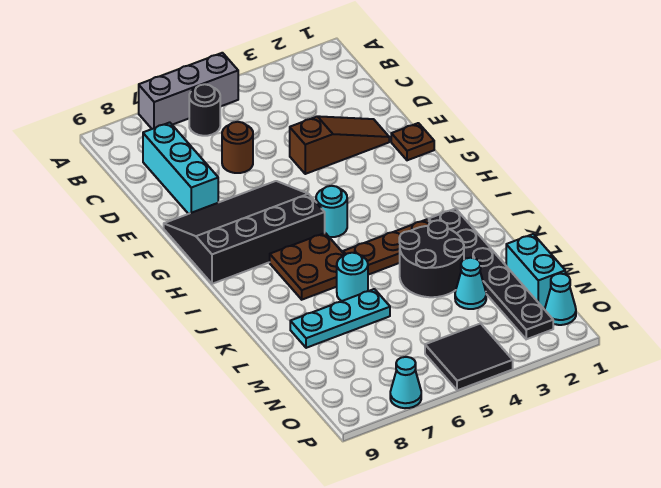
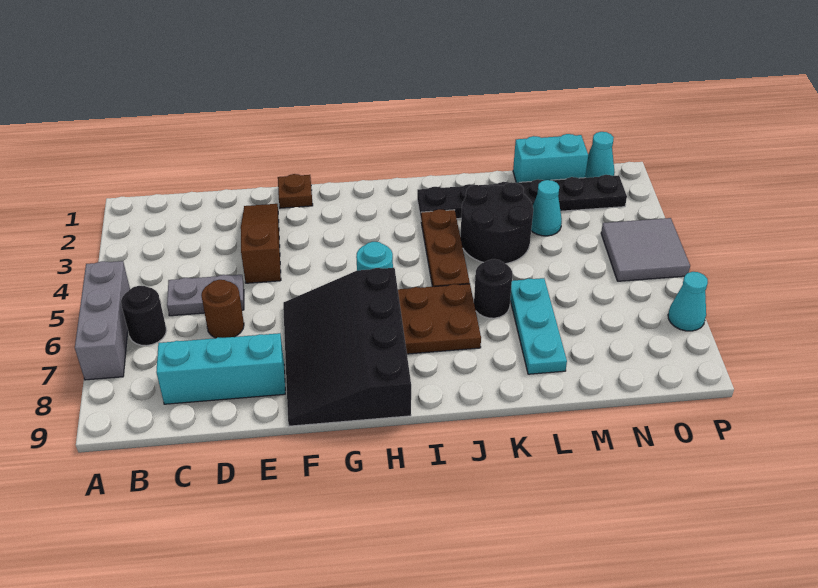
none -> grey 1x2 plate [167,275,244,316]
cyan 1x1 round brick [337,253,368,301] -> black 1x1 round brick [474,259,512,318]
black 2x2 tile [425,324,513,390] -> grey 2x2 tile [601,218,690,281]

